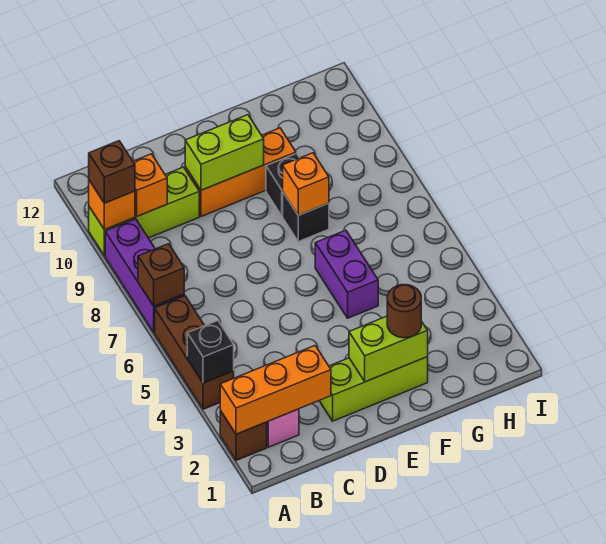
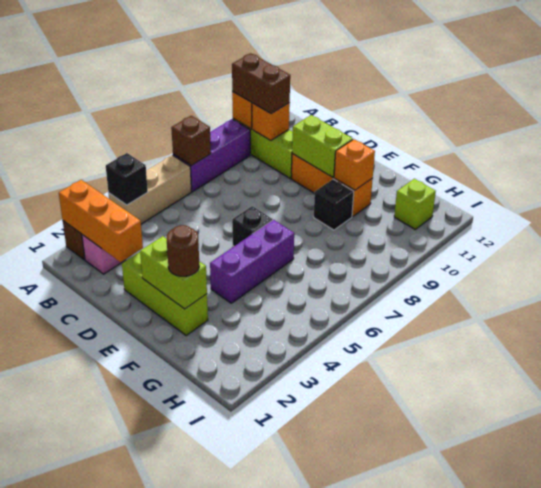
brown 1x3 brick [155,296,234,409] -> tan 1x3 brick [109,155,192,224]
brown 1x1 brick [89,141,135,203] -> brown 1x2 brick [232,53,290,114]
purple 1x2 brick [315,230,378,318] -> purple 1x3 brick [210,220,294,303]
black 1x1 brick [283,193,329,242] -> black 1x1 brick moved to [232,206,272,246]
orange 1x1 brick [283,153,329,215] -> orange 1x1 brick moved to [334,139,375,190]
none -> lime 1x1 brick [394,179,436,229]

